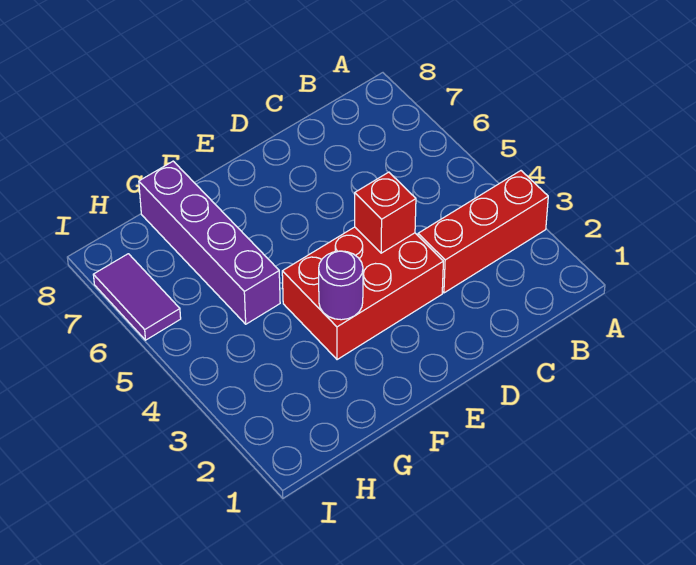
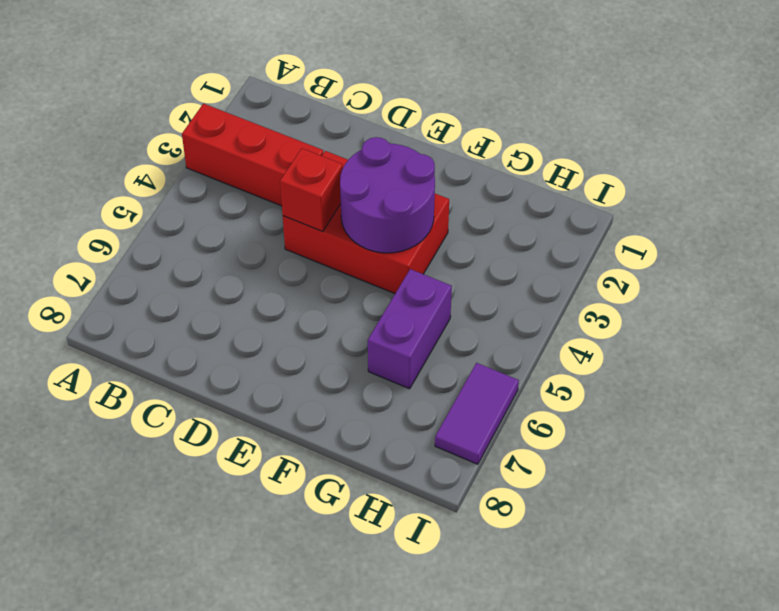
purple 1x1 round brick [319,251,363,320] -> purple 2x2 round brick [340,137,435,253]
purple 1x4 brick [139,161,280,324] -> purple 1x2 brick [368,269,452,389]

